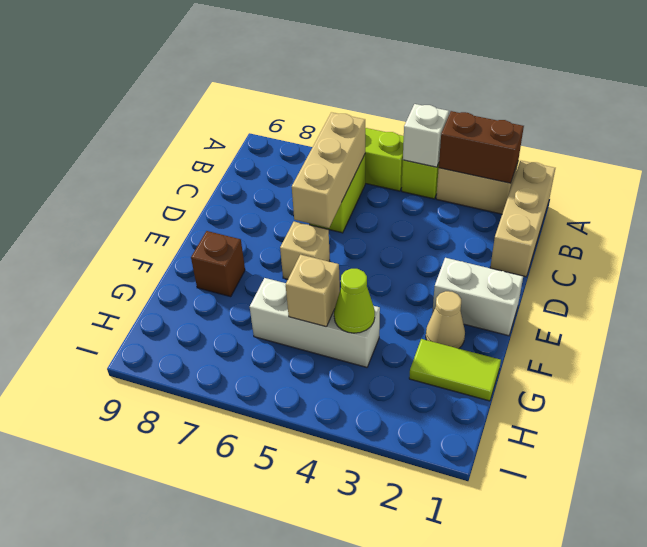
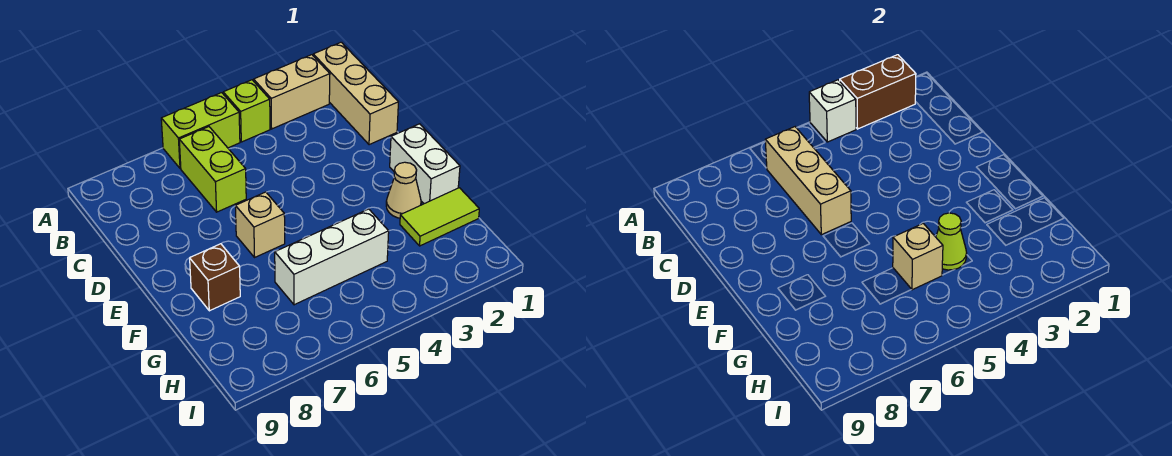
white 1x2 brick [432,258,523,336] -> white 1x2 brick turned to [390,124,460,204]

